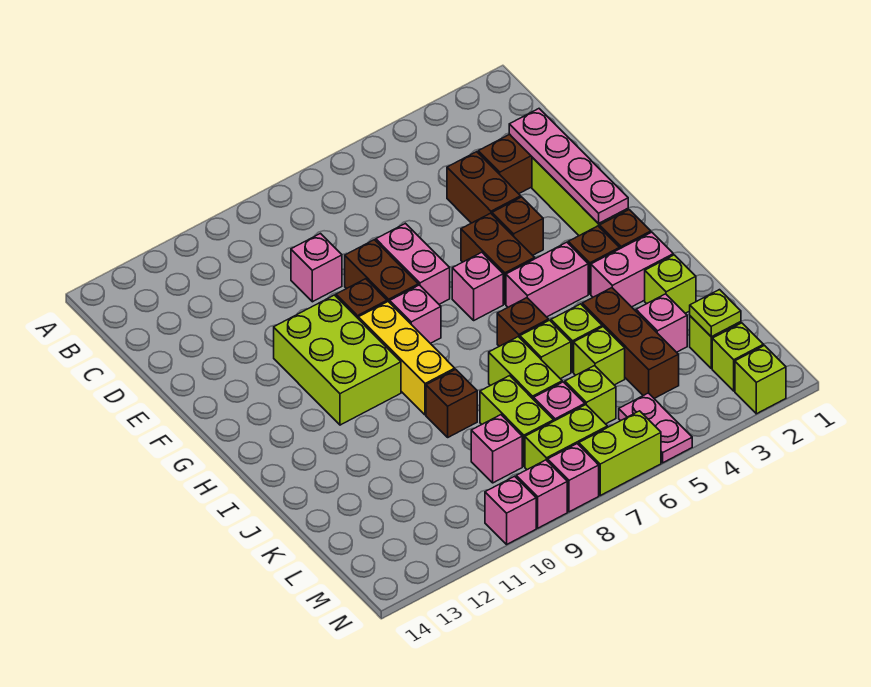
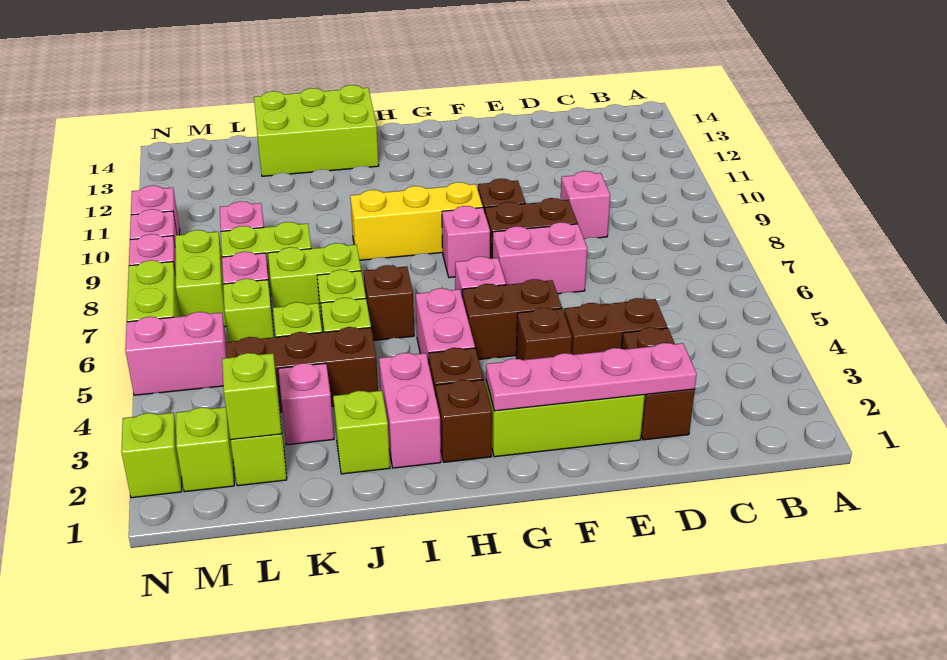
lime 2x3 brick [274,295,401,425] -> lime 2x3 brick moved to [254,85,379,176]
brown 1x1 brick [426,369,477,437] -> none
lime 1x1 plate [690,290,741,337] -> lime 1x1 brick [222,353,282,440]
pink 1x2 plate [619,393,692,463] -> pink 1x2 brick [125,312,227,395]

